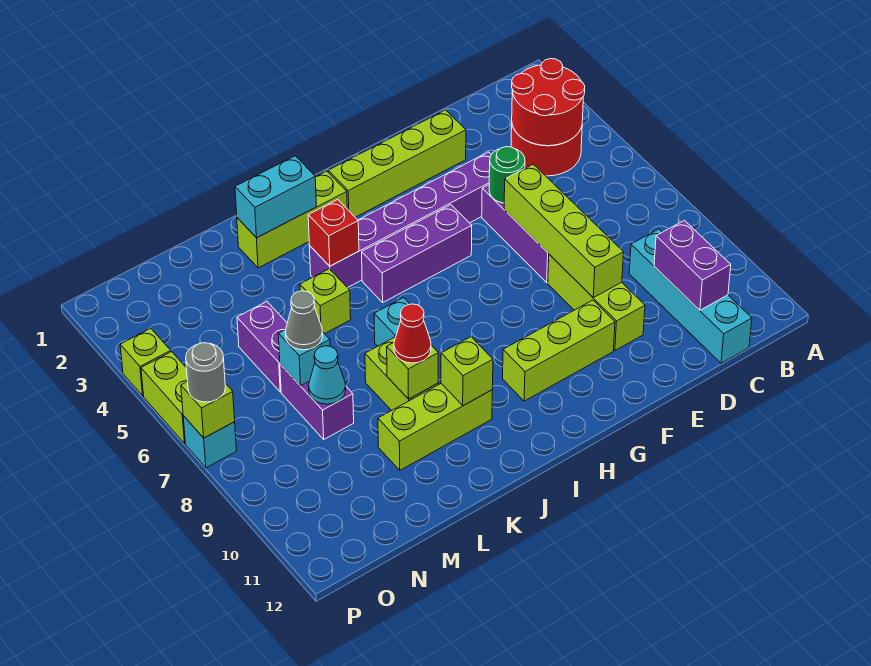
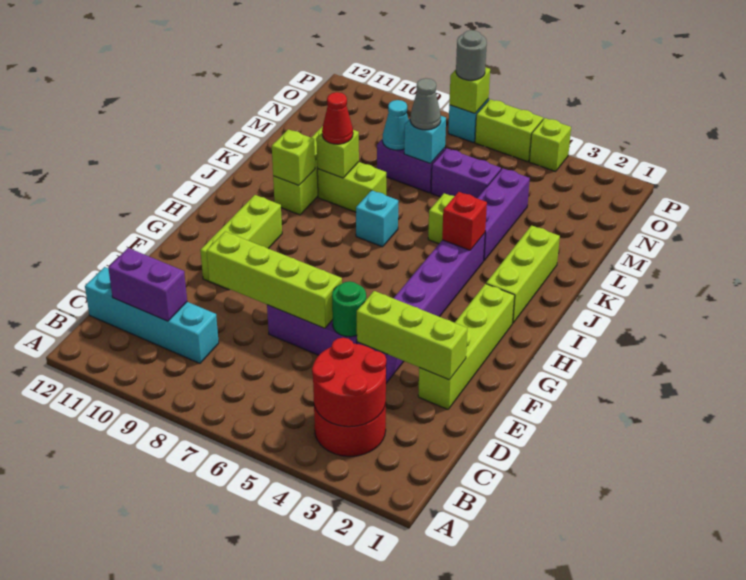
lime 1x3 brick [548,254,645,350] -> lime 1x3 brick moved to [357,291,467,380]
purple 1x3 brick [362,205,472,302] -> purple 1x3 brick moved to [477,168,530,261]
cyan 1x2 brick [235,156,316,238] -> none

